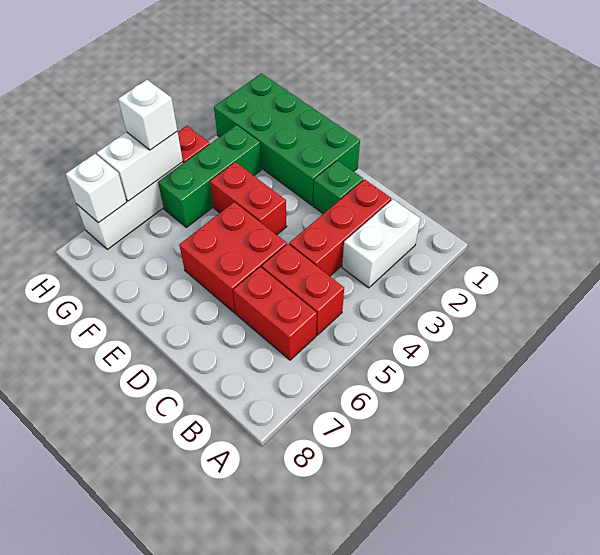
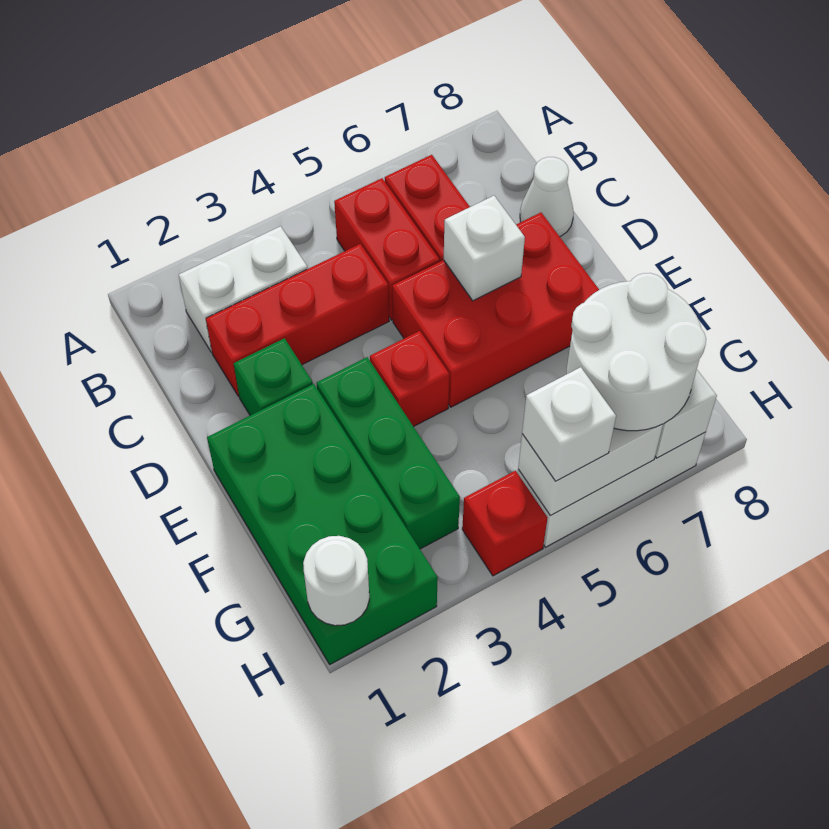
none -> white 1x1 cone [520,157,574,237]
red 2x2 brick [179,202,287,313] -> red 2x3 brick [392,213,599,407]
none -> white 1x1 brick [444,196,525,301]
red 1x2 brick [210,162,287,235] -> red 1x1 brick [370,331,449,427]
green 1x3 brick [158,125,261,227] -> green 1x3 brick turned to [317,357,460,549]
none -> white 2x2 round brick [567,273,706,431]
none -> white 1x1 round brick [303,536,369,626]

